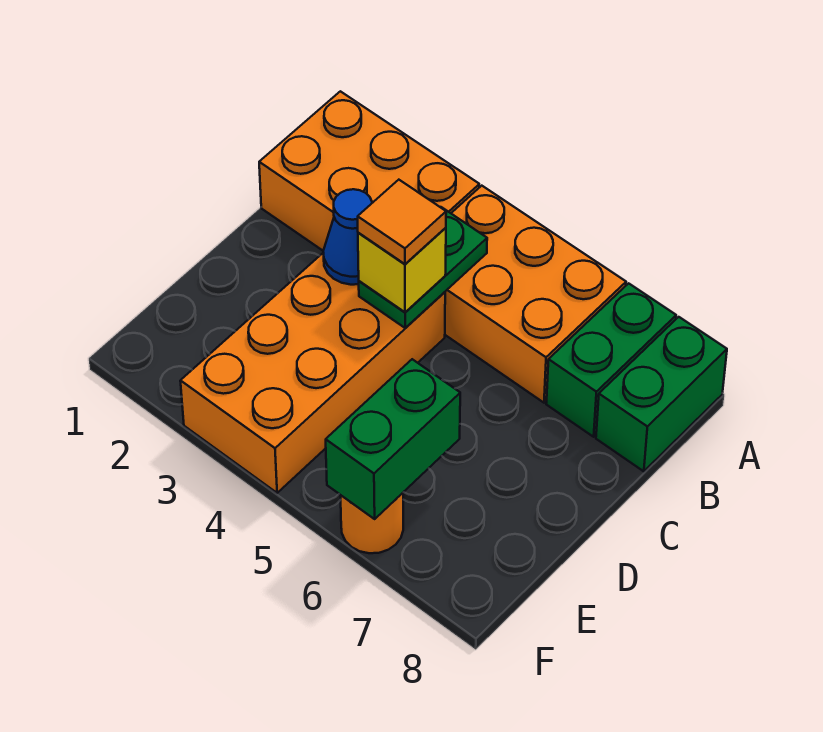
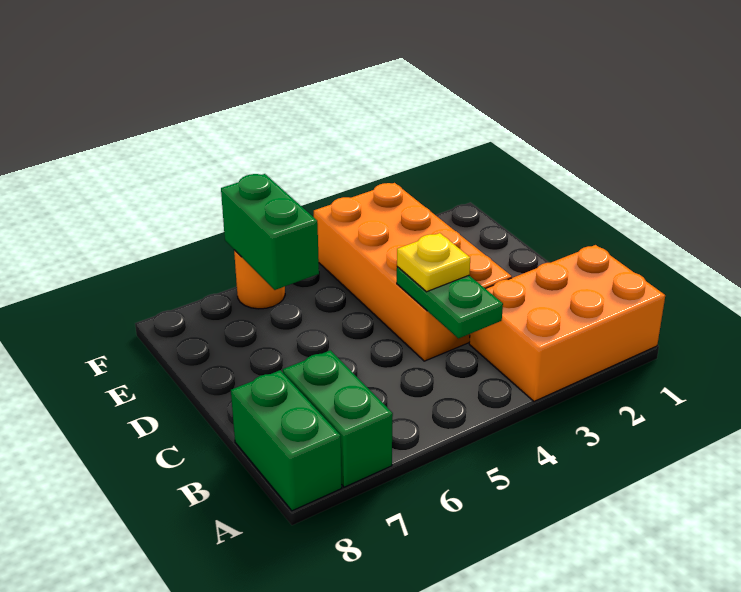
orange 2x3 brick [445,186,626,403] -> none
blue 1x1 cone [323,189,372,285] -> none
yellow 1x1 brick [358,228,446,312] -> yellow 1x1 plate [397,233,470,292]
orange 1x1 tile [358,180,446,264] -> none

